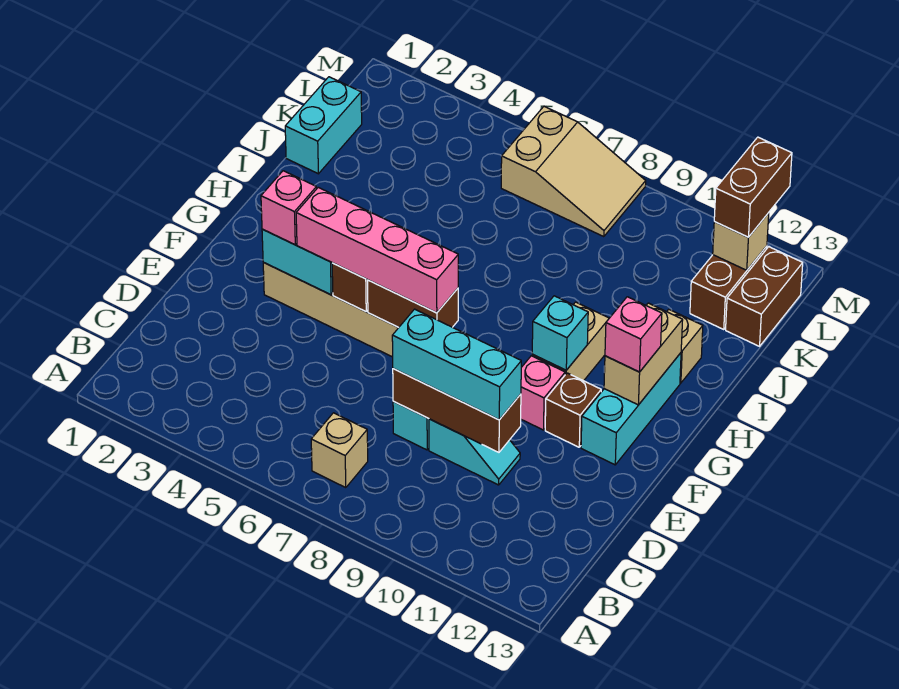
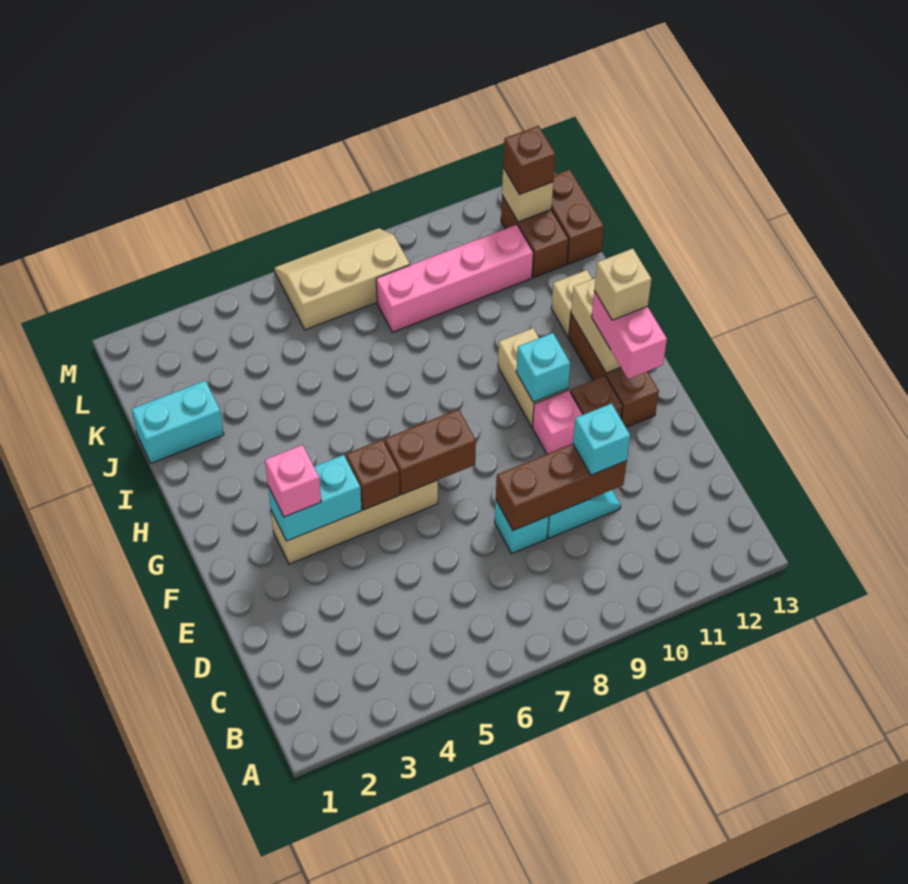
tan 1x1 brick [311,413,368,488] -> tan 1x1 brick moved to [594,249,651,320]
cyan 1x3 brick [392,309,521,420] -> cyan 1x1 brick [573,403,630,475]
pink 1x4 brick [296,187,458,313] -> pink 1x4 brick moved to [376,225,533,332]
cyan 1x3 brick [581,353,681,465] -> brown 1x3 brick [569,314,659,427]
pink 1x1 brick [605,297,662,372] -> pink 1x2 brick [592,291,667,379]
cyan 1x2 brick [285,77,362,174] -> cyan 1x2 brick turned to [132,381,224,463]
tan 2x3 slope [501,107,646,237] -> tan 2x3 slope turned to [274,228,410,330]
brown 1x2 brick [714,137,792,237] -> brown 1x1 brick [503,126,555,194]

